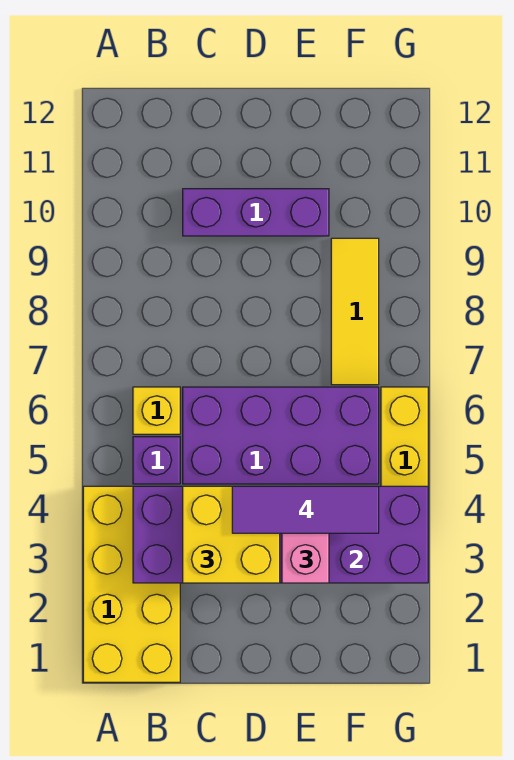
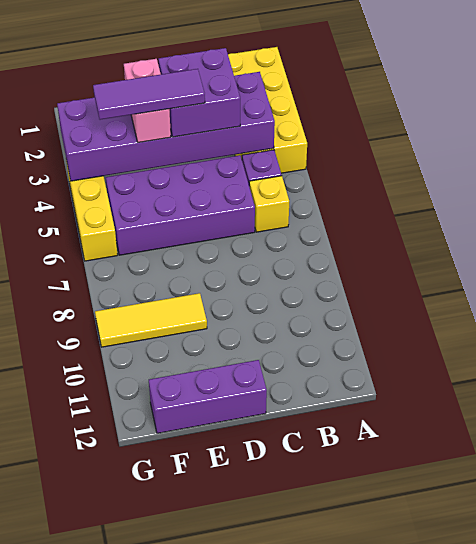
yellow 2x2 brick [183,486,280,583] -> purple 2x2 brick [159,48,240,137]
purple 1x3 brick [183,189,329,236] -> purple 1x3 brick moved to [149,360,267,433]
yellow 1x3 tile [331,238,379,385] -> yellow 1x3 tile turned to [95,293,207,347]

